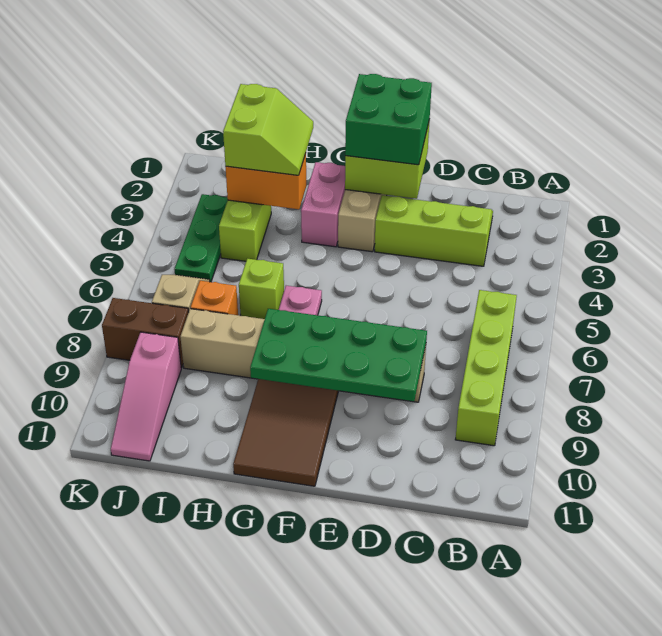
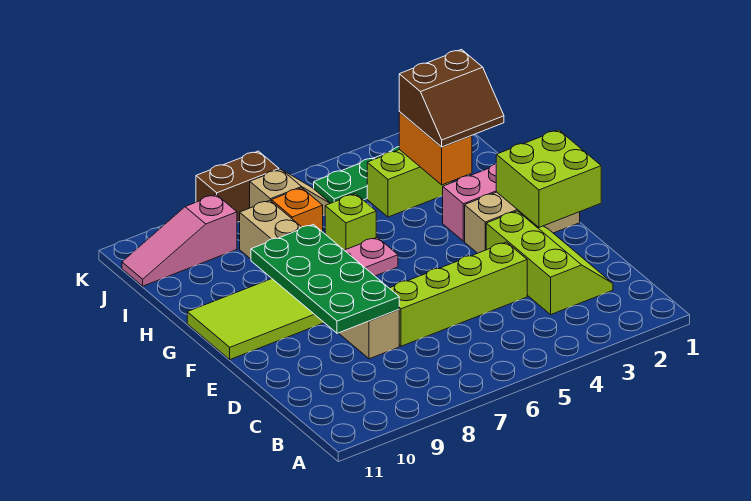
lime 1x4 brick [455,290,517,446] -> lime 1x4 brick moved to [390,242,527,346]
green 2x2 brick [345,74,432,165] -> none
brown 2x3 tile [233,379,338,486] -> lime 2x3 tile [187,279,324,359]
lime 2x2 slope [223,84,313,175] -> brown 2x2 slope [399,50,504,147]
brown 1x2 brick [102,298,189,368] -> brown 1x2 brick turned to [196,151,279,222]

